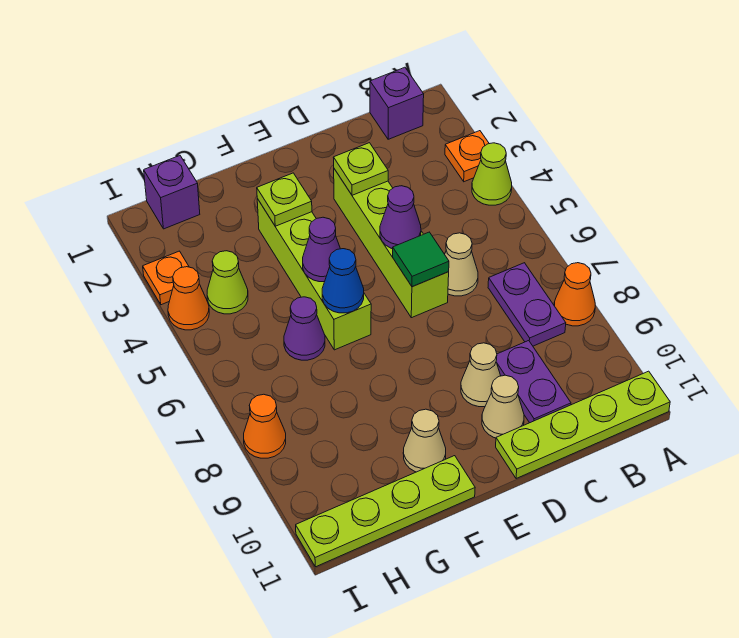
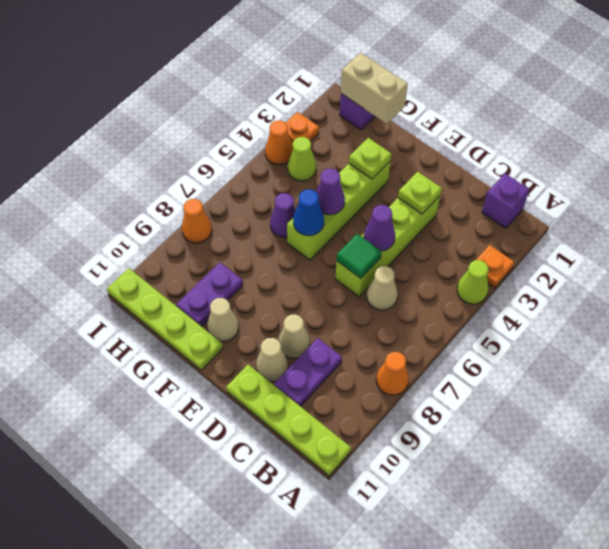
purple 1x2 plate [488,263,566,346] -> purple 1x2 plate moved to [176,262,243,327]
none -> tan 1x2 brick [341,53,408,124]

